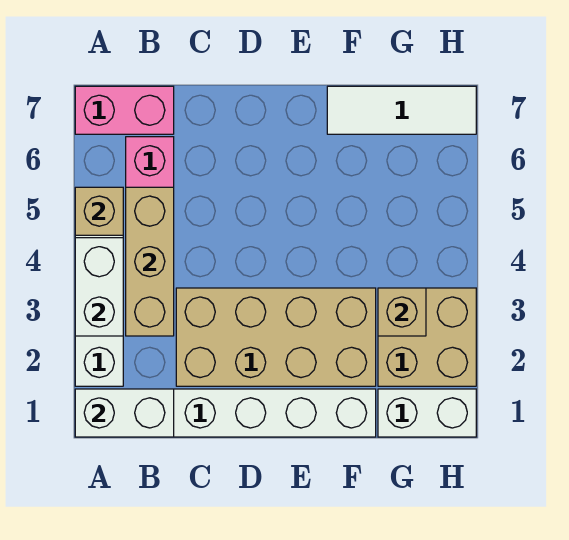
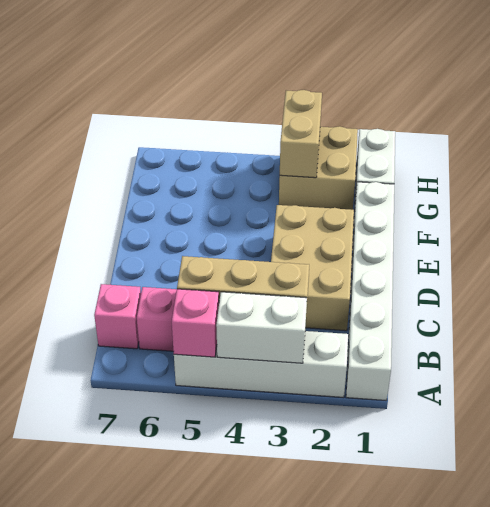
white 1x2 brick [75,389,174,437] -> none
tan 1x1 brick [75,187,123,235] -> pink 1x1 brick [172,289,219,357]
pink 1x2 brick [75,86,174,134] -> pink 1x1 brick [94,284,141,349]
tan 2x4 brick [176,288,376,386] -> tan 2x3 brick [271,205,354,331]
white 1x3 tile [327,86,476,134] -> none
tan 1x1 brick [378,288,426,336] -> tan 1x2 brick [280,90,322,178]

